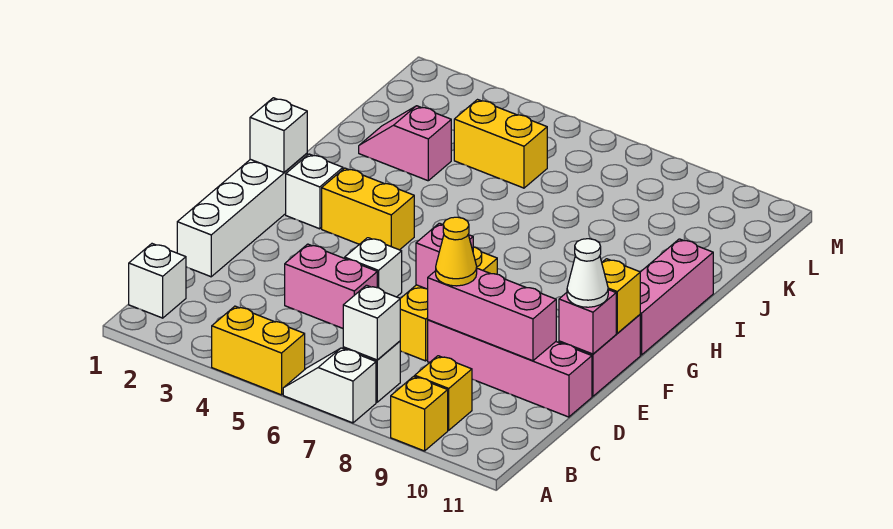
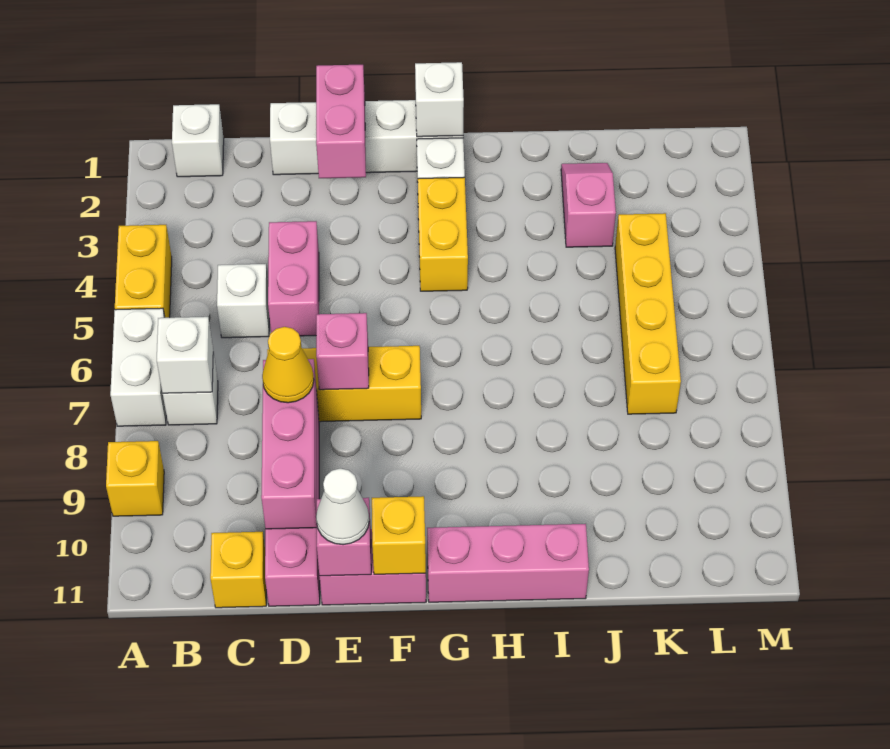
white 1x2 slope [283,348,376,423] -> white 1x2 brick [110,308,166,426]
yellow 1x1 brick [415,356,472,430] -> yellow 1x1 brick moved to [210,532,266,608]
none -> pink 1x2 brick [316,65,366,178]
white 1x1 brick [345,238,402,297] -> white 1x1 brick moved to [217,264,269,338]
yellow 1x2 brick [454,100,547,188] -> yellow 1x4 brick [615,213,681,414]

